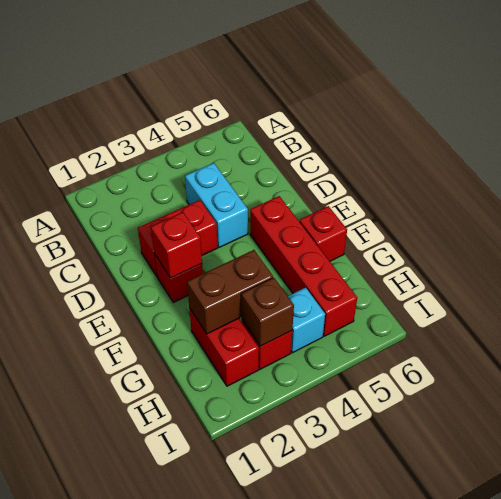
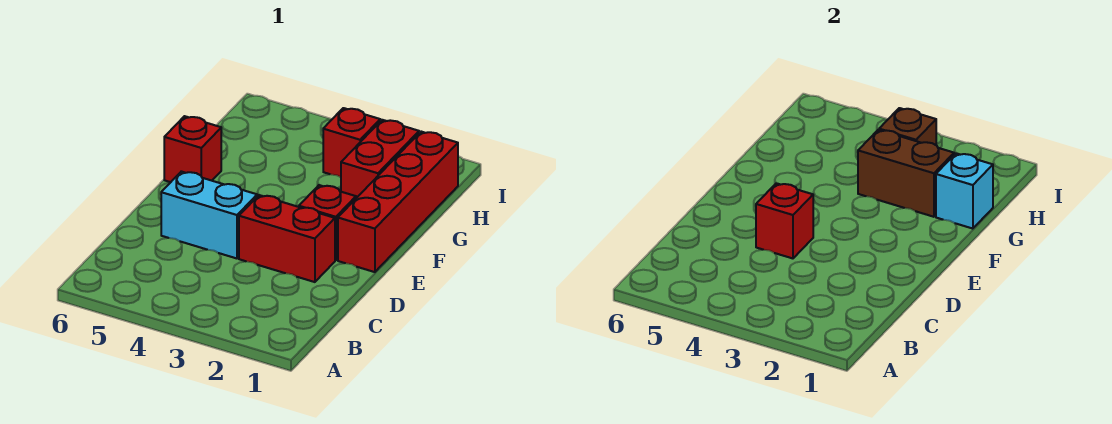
cyan 1x2 brick [185,163,248,247] -> cyan 1x2 brick turned to [161,171,257,258]
red 1x1 brick [151,212,202,278] -> red 1x1 brick moved to [756,183,813,258]
red 1x4 brick [250,196,357,336] -> red 1x4 brick moved to [338,132,458,272]
cyan 1x1 brick [288,288,325,353] -> cyan 1x1 brick moved to [936,153,993,229]

